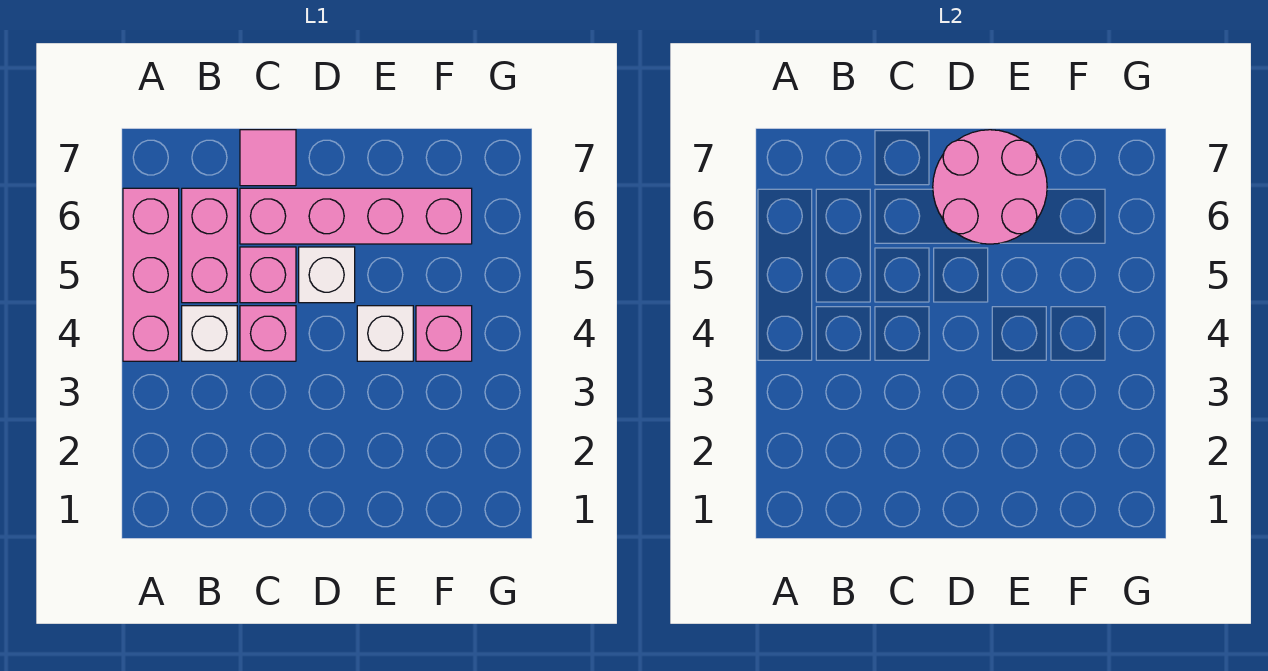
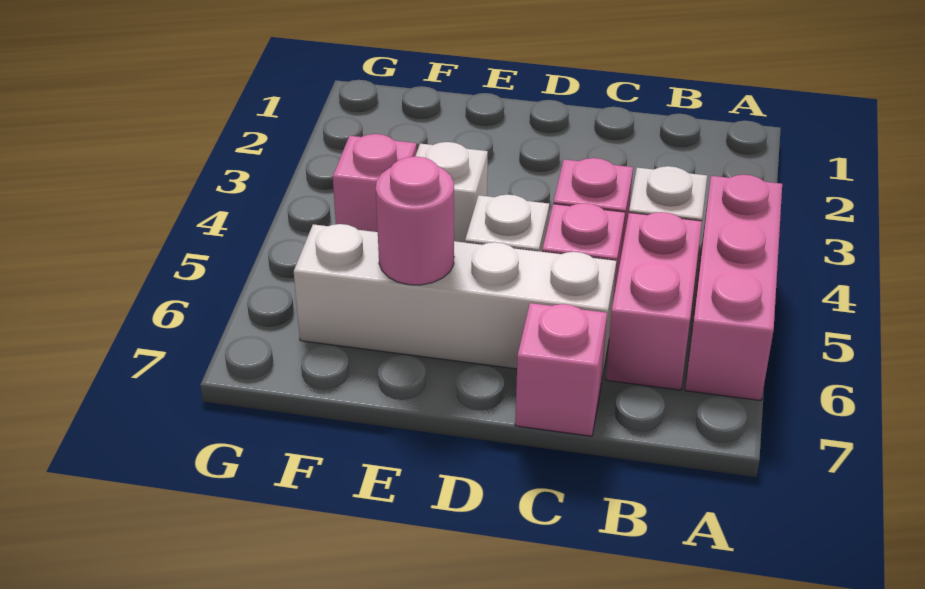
pink 1x4 brick [240,188,472,244] -> white 1x4 brick [294,224,616,377]
pink 1x1 tile [240,130,296,186] -> pink 1x1 brick [515,303,607,436]
pink 2x2 round brick [933,130,1047,244] -> pink 1x1 round brick [376,157,454,285]

